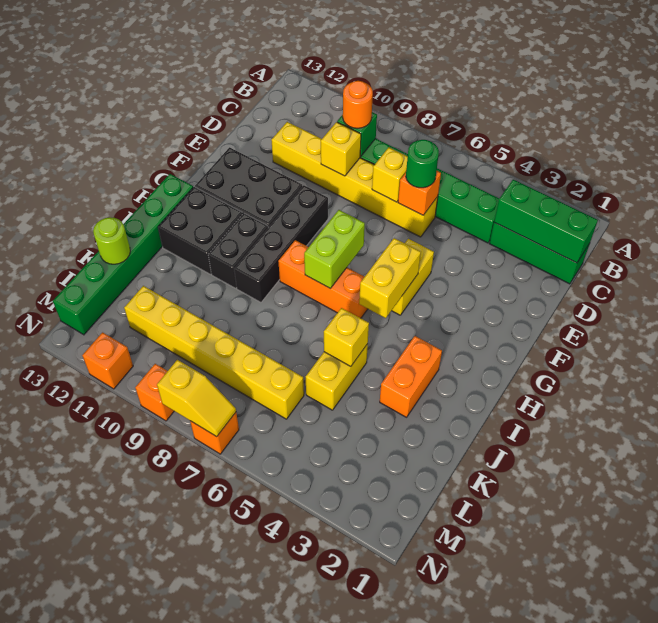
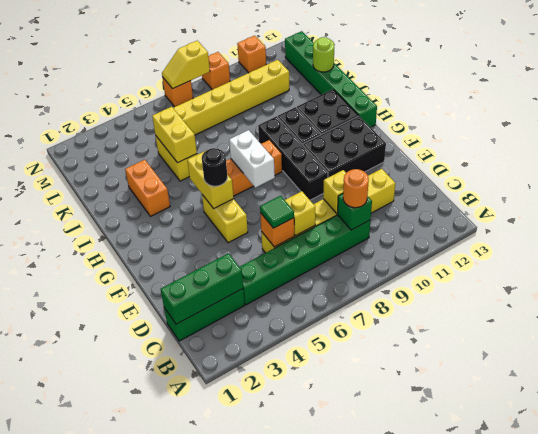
green 1x1 round brick [406,140,439,188] -> green 1x1 tile [260,196,294,228]
none -> black 1x1 round brick [202,148,228,186]
lime 1x2 brick [304,210,365,289] -> white 1x2 brick [229,130,275,188]
yellow 1x1 brick [324,308,369,367] -> yellow 1x2 brick [152,107,197,163]

